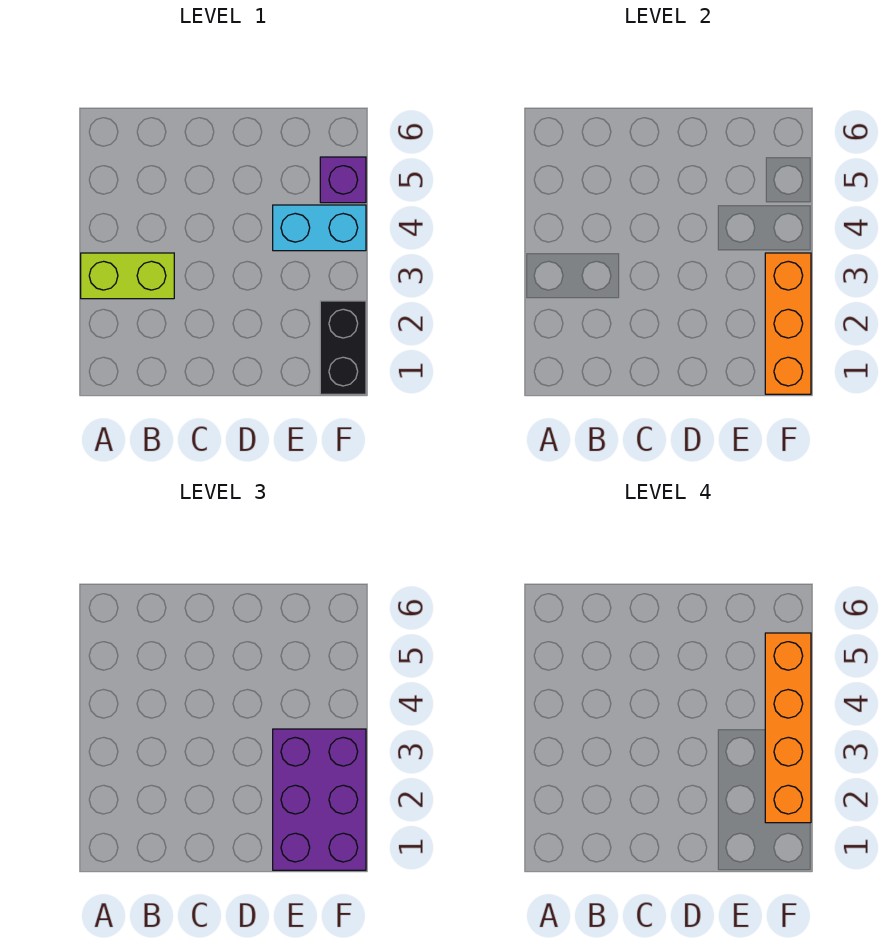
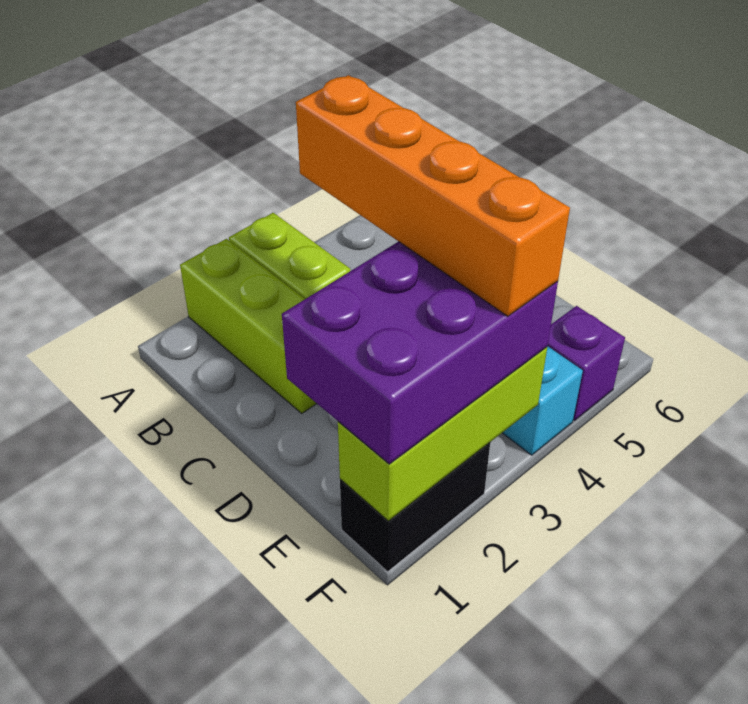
none -> lime 1x3 brick [180,239,317,413]
orange 1x3 brick [765,253,811,394] -> lime 1x3 brick [338,347,547,521]
orange 1x4 brick [765,633,811,823] -> orange 1x4 brick turned to [296,75,570,316]

